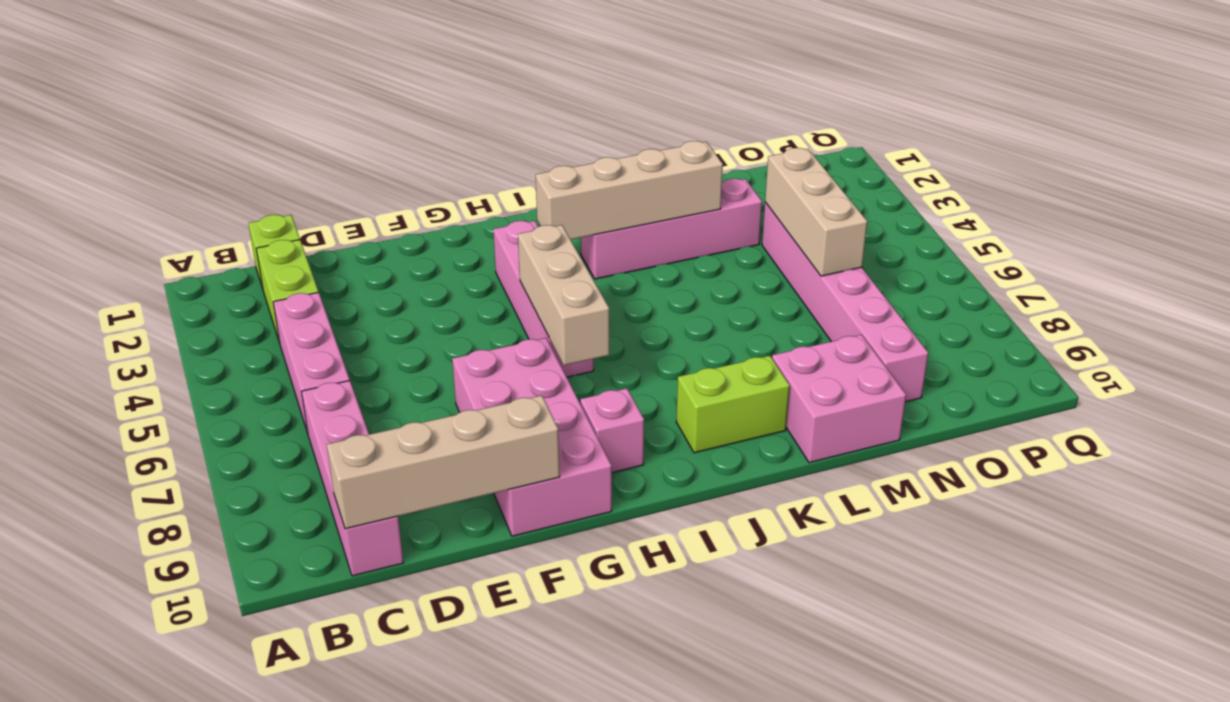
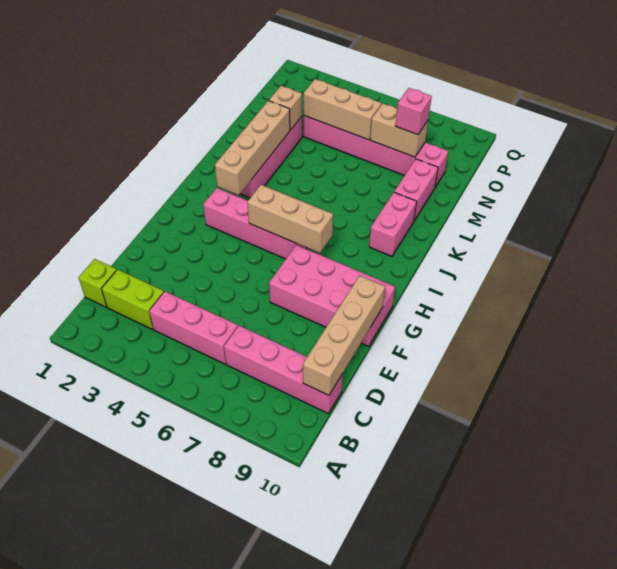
pink 1x1 brick [580,388,644,473] -> pink 1x1 brick moved to [395,88,432,135]
lime 1x2 brick [676,356,790,453] -> pink 1x2 brick [369,192,417,256]
pink 2x2 brick [772,335,906,463] -> pink 1x2 brick [394,159,438,221]
none -> tan 1x1 brick [269,86,302,130]
none -> tan 1x2 brick [370,103,428,157]

